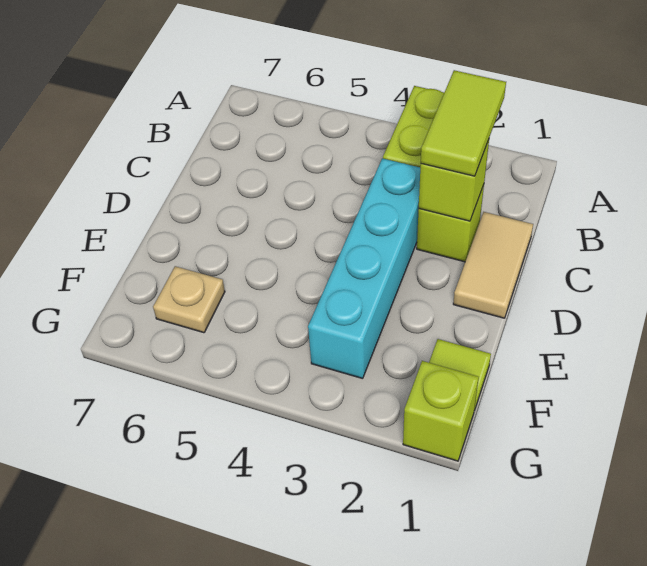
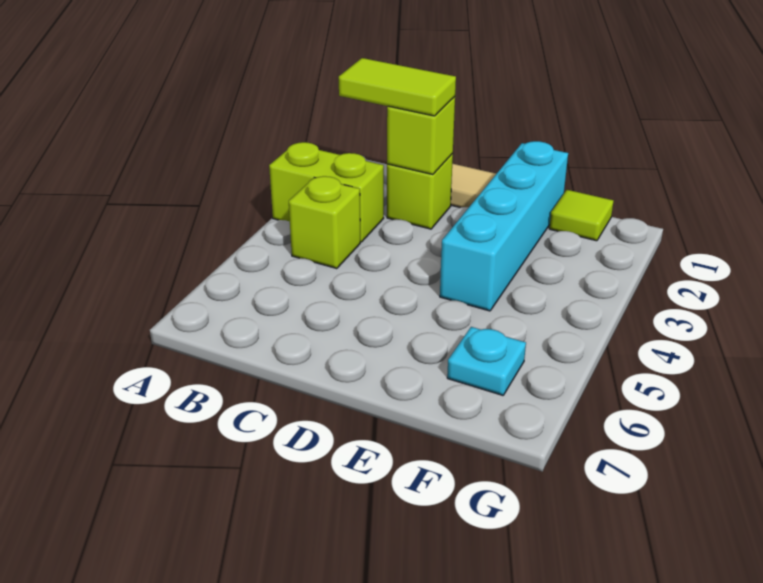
cyan 1x4 brick [308,158,420,379] -> cyan 1x4 brick turned to [440,141,568,311]
tan 1x1 plate [153,266,225,333] -> cyan 1x1 plate [447,327,526,395]
lime 1x1 brick [403,361,479,461] -> lime 1x1 brick moved to [289,176,360,269]

